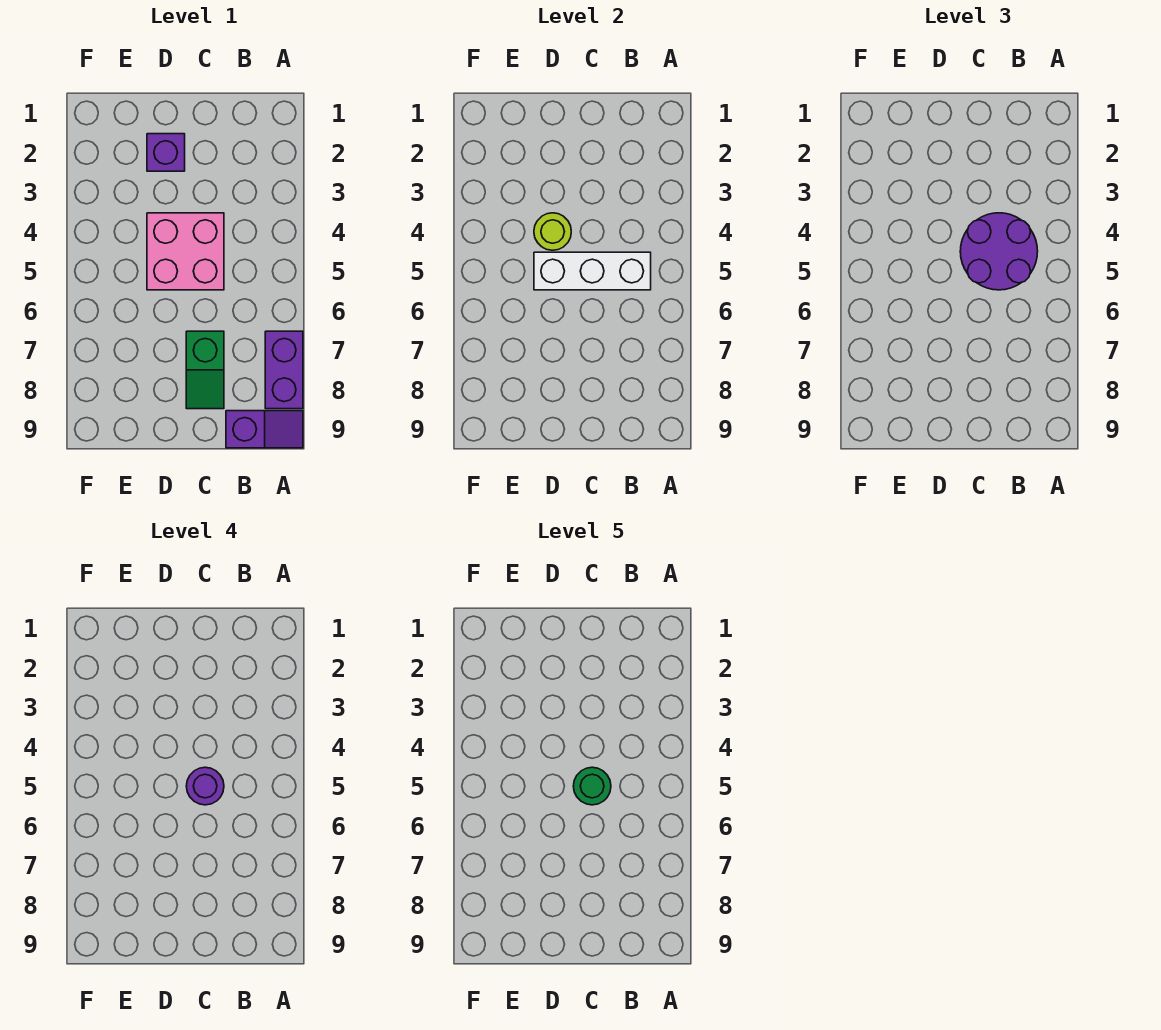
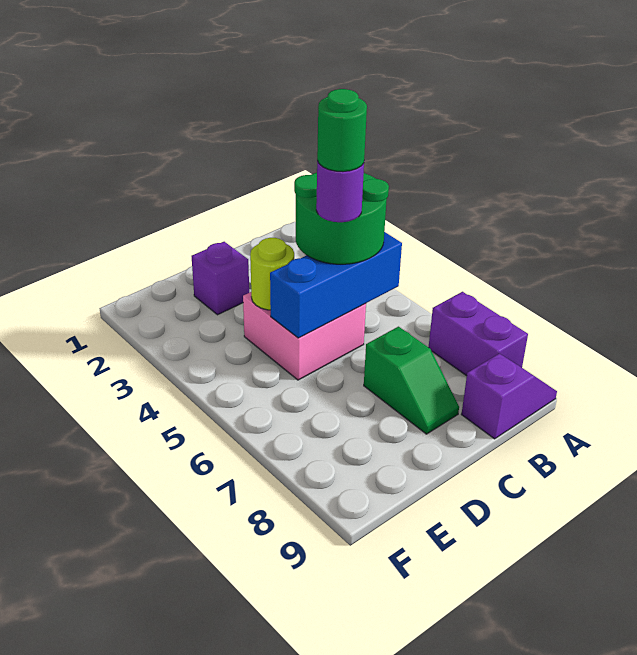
purple 2x2 round brick [960,213,1038,290] -> green 2x2 round brick [294,173,389,264]
white 1x3 brick [534,252,651,290] -> blue 1x3 brick [270,232,402,338]

